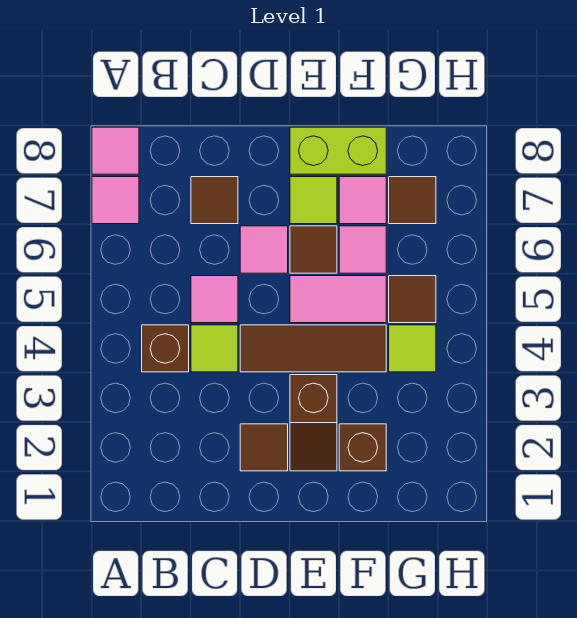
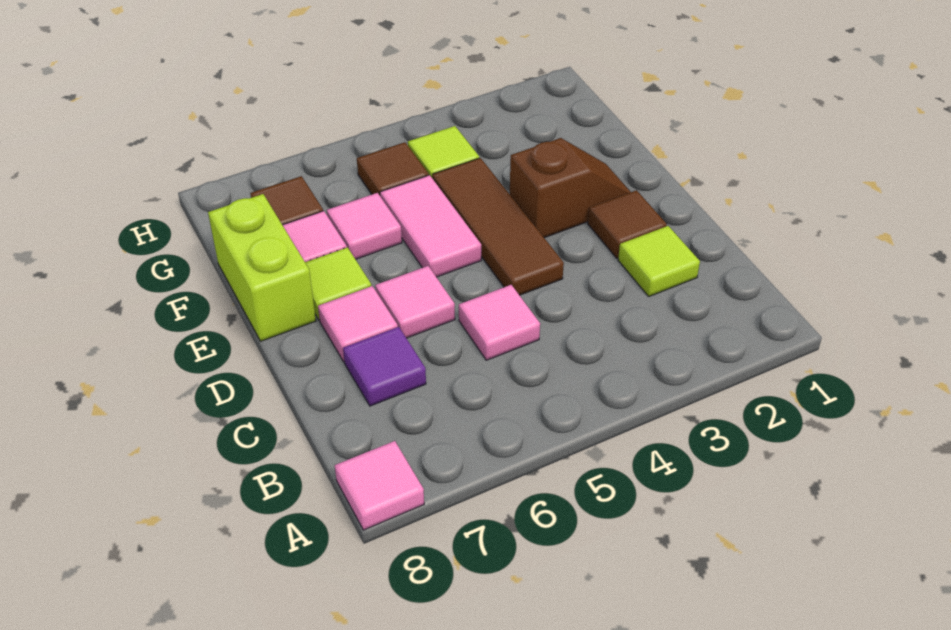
pink 1x1 tile [92,177,139,224] -> pink 1x1 tile moved to [318,286,398,362]
brown 1x1 brick [142,325,189,372] -> none
lime 1x1 tile [191,325,238,372] -> lime 1x1 tile moved to [618,226,700,296]
brown 1x1 tile [191,177,238,224] -> purple 1x1 tile [343,327,426,406]
brown 1x1 tile [290,226,337,273] -> none
brown 1x1 brick [339,424,386,471] -> none

